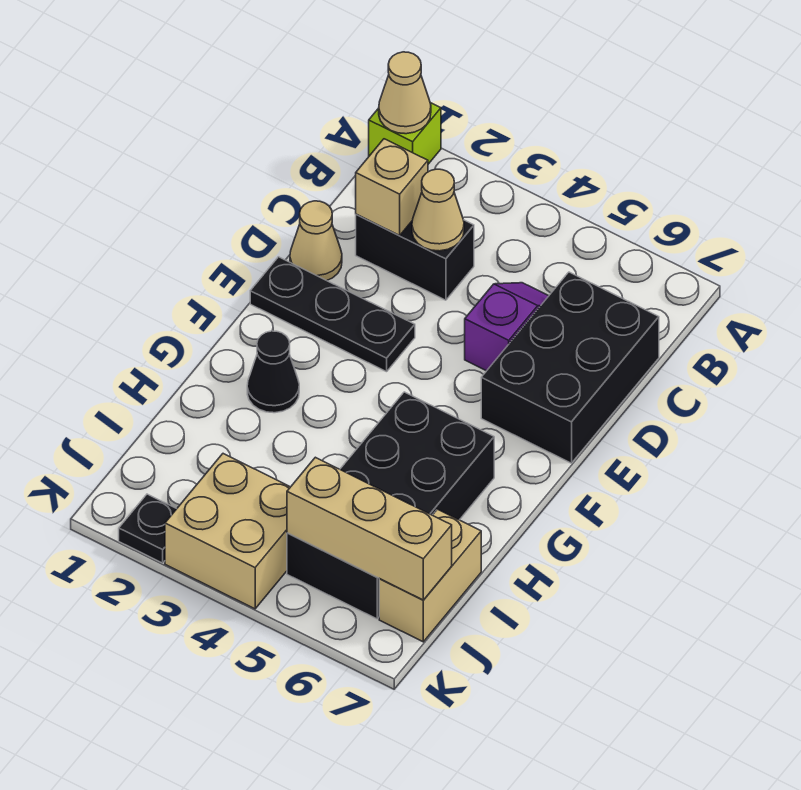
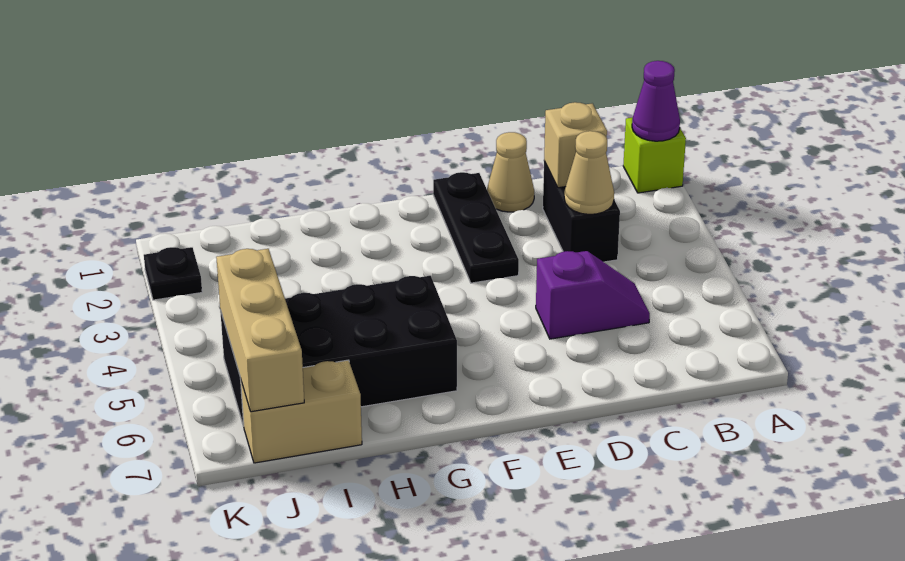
tan 1x1 cone [379,52,431,134] -> purple 1x1 cone [632,61,680,141]
black 2x3 brick [481,272,659,463] -> none
black 1x1 cone [247,331,299,413] -> none
tan 2x2 brick [165,454,290,609] -> none

